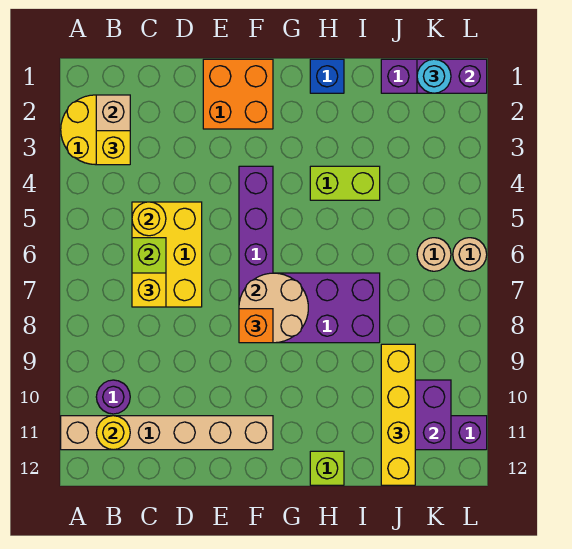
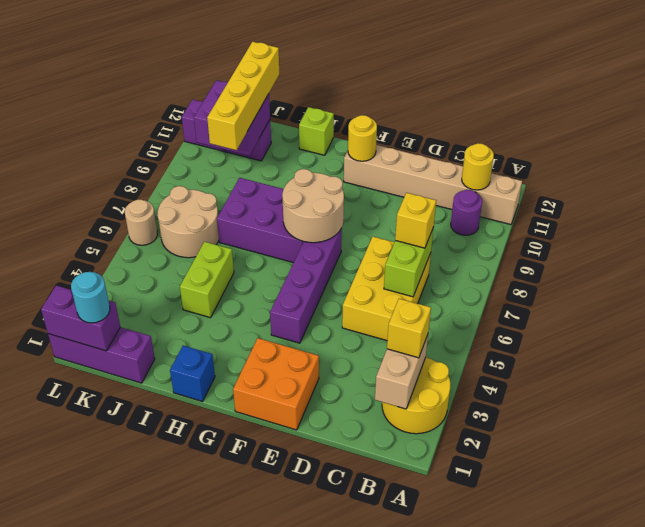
yellow 1x1 round brick [132,202,166,236] -> yellow 1x1 round brick moved to [348,115,377,161]
orange 1x1 brick [239,309,273,343] -> none
lime 1x2 brick [310,166,380,200] -> lime 1x2 brick turned to [180,242,234,318]
tan 1x1 round brick [417,238,451,271] -> tan 2x2 round brick [157,186,219,258]

